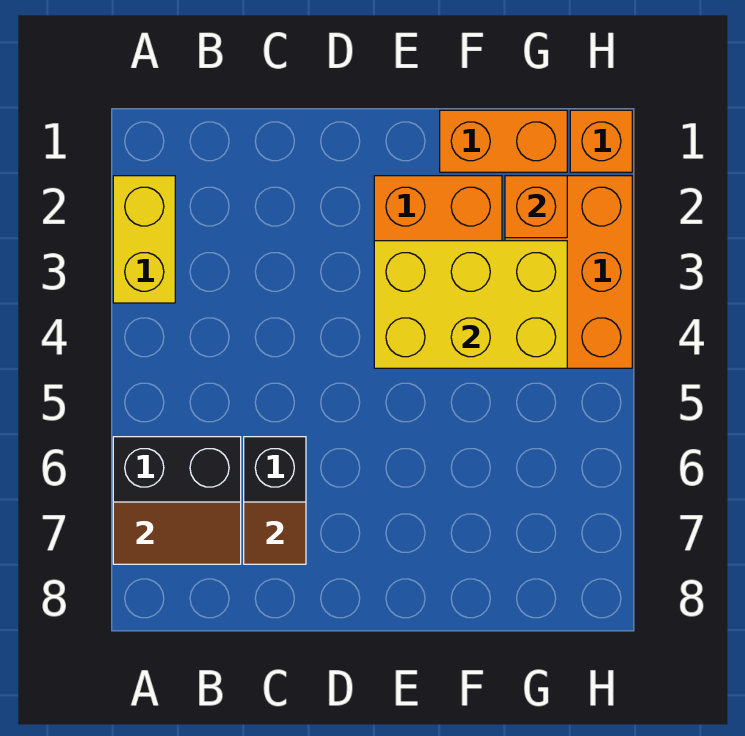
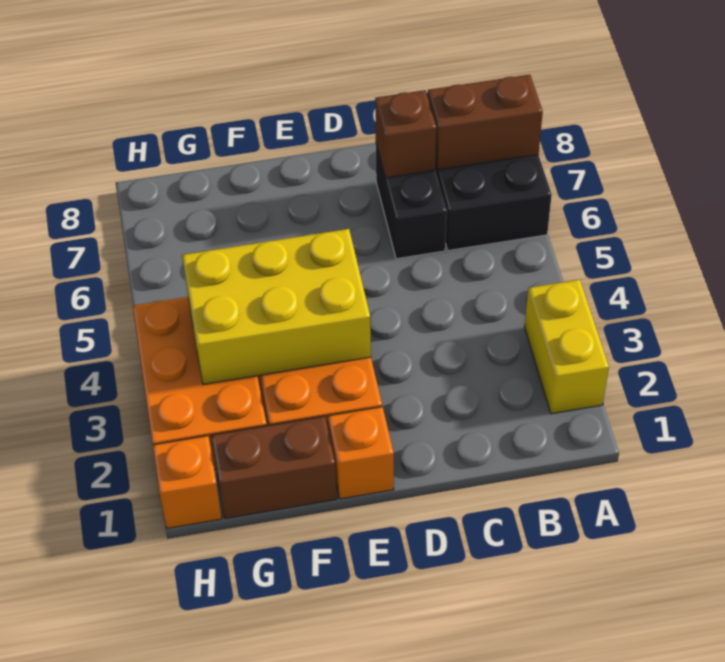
brown 1x2 tile [113,502,241,564] -> brown 1x2 brick [428,75,543,170]
brown 1x1 tile [244,502,306,564] -> brown 1x1 brick [375,90,436,178]
orange 1x2 brick [440,110,567,172] -> brown 1x2 brick [211,416,337,519]
orange 1x1 brick [505,176,567,238] -> orange 1x1 brick moved to [328,407,394,499]

